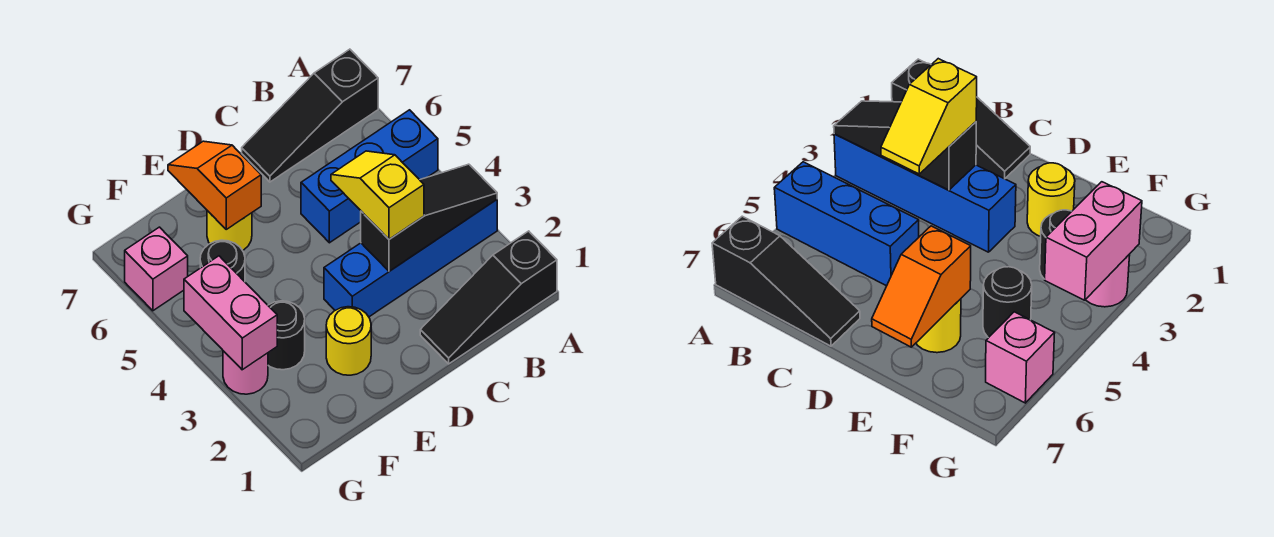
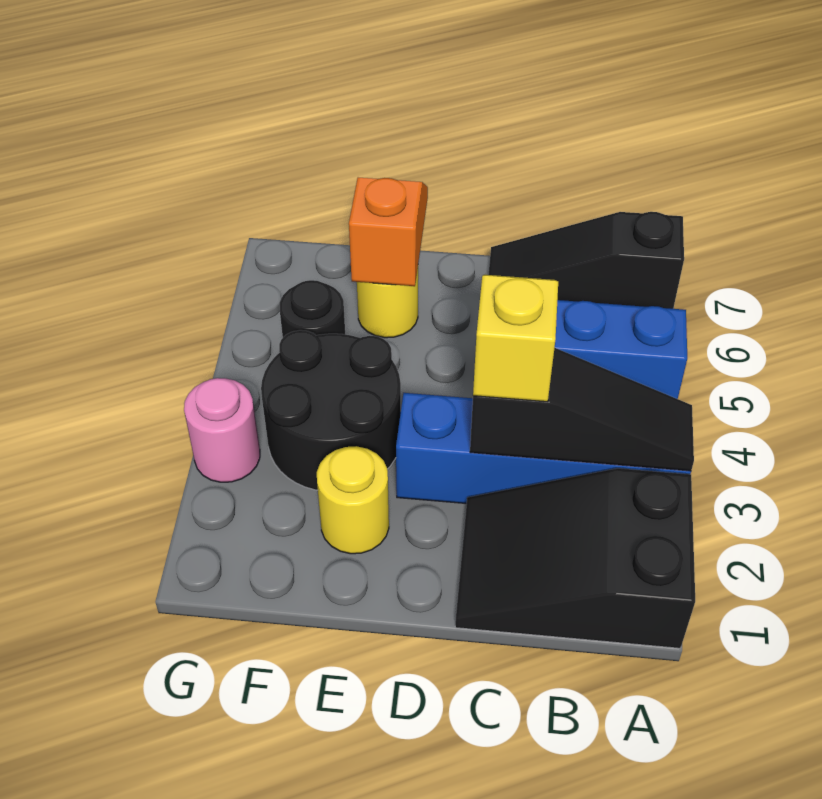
black 1x3 slope [420,231,557,364] -> black 2x3 slope [455,468,695,648]
black 1x1 round brick [268,301,305,370] -> black 2x2 round brick [261,330,401,490]
pink 1x2 brick [184,256,277,370] -> none
pink 1x1 brick [125,227,188,311] -> none

